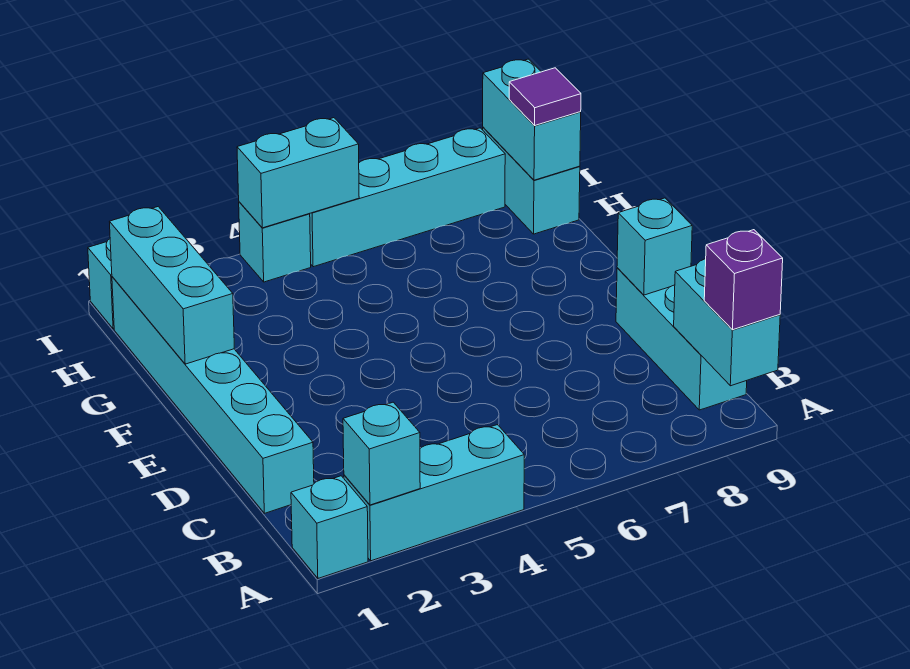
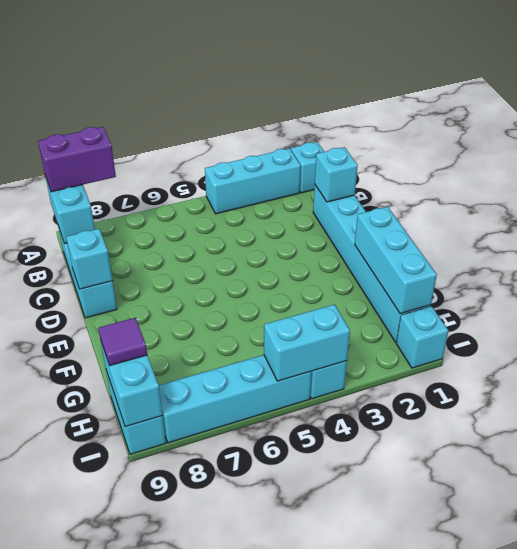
cyan 1x1 brick [343,402,420,505] -> cyan 1x1 brick moved to [315,147,358,202]
purple 1x1 brick [704,230,783,330] -> purple 1x2 brick [38,127,116,192]

